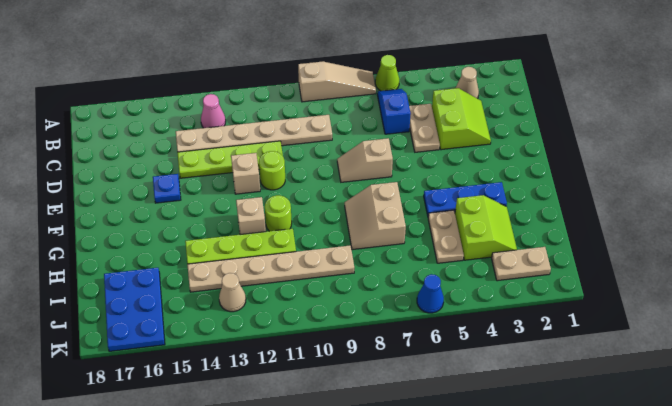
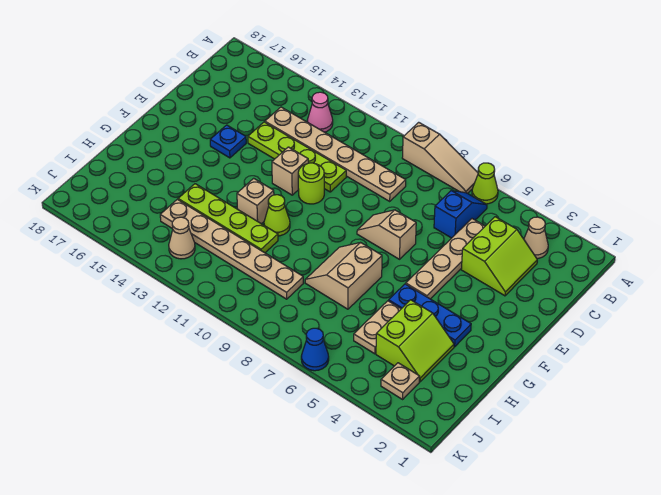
tan 1x2 plate [409,104,440,152] -> tan 1x4 plate [406,219,485,299]
lime 1x1 round brick [265,195,292,231] -> lime 1x1 cone [264,195,290,236]
blue 2x3 plate [104,268,165,351] -> none
tan 1x2 plate [492,247,551,281] -> tan 1x1 plate [381,363,420,399]

